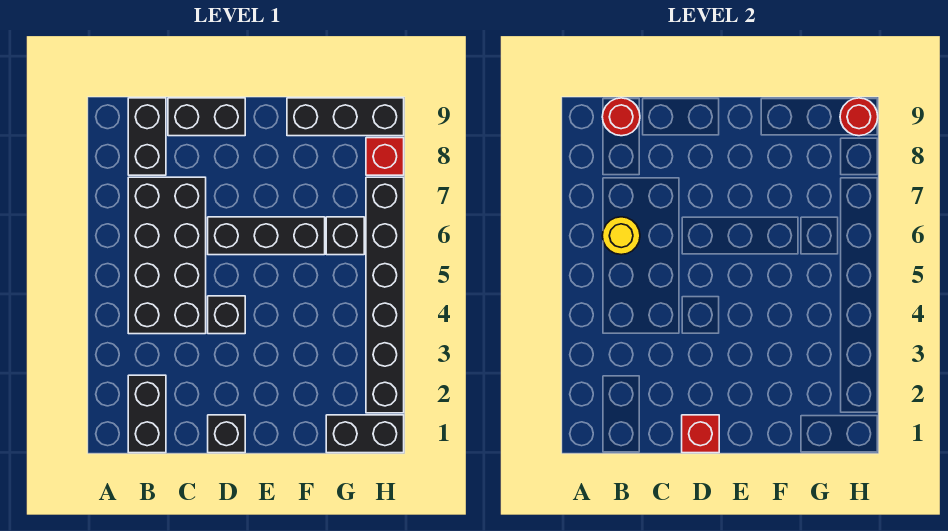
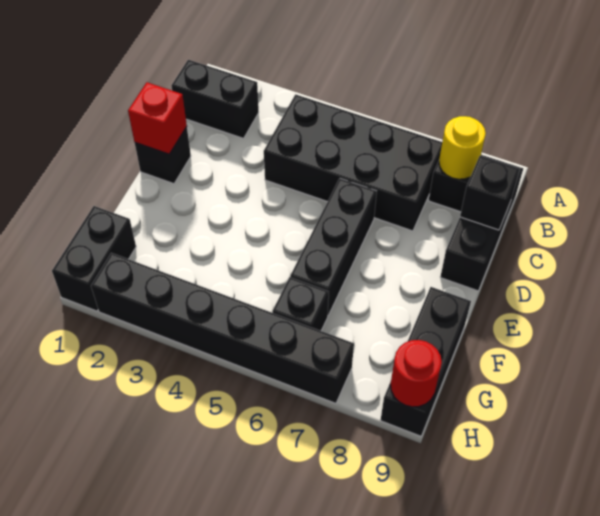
yellow 1x1 round brick [602,217,640,255] -> yellow 1x1 round brick moved to [439,116,486,179]
red 1x1 round brick [602,98,640,136] -> none
black 1x1 brick [208,296,245,334] -> black 1x1 brick moved to [460,156,520,230]
red 1x1 brick [366,138,404,175] -> none

